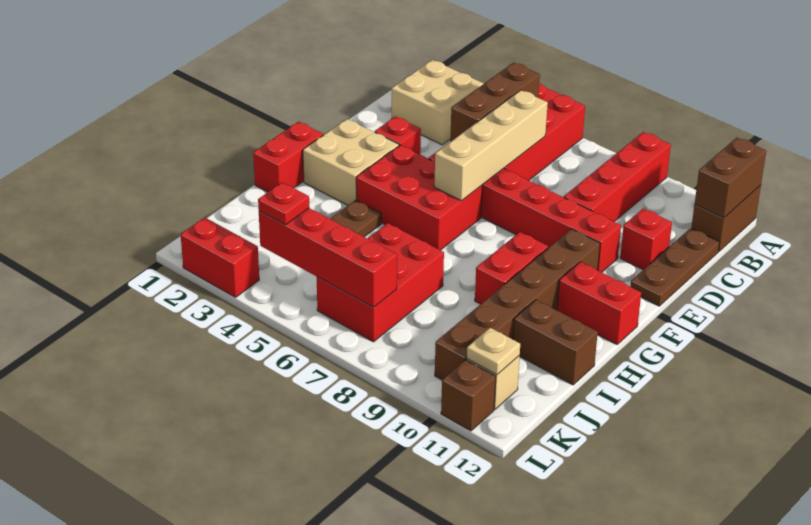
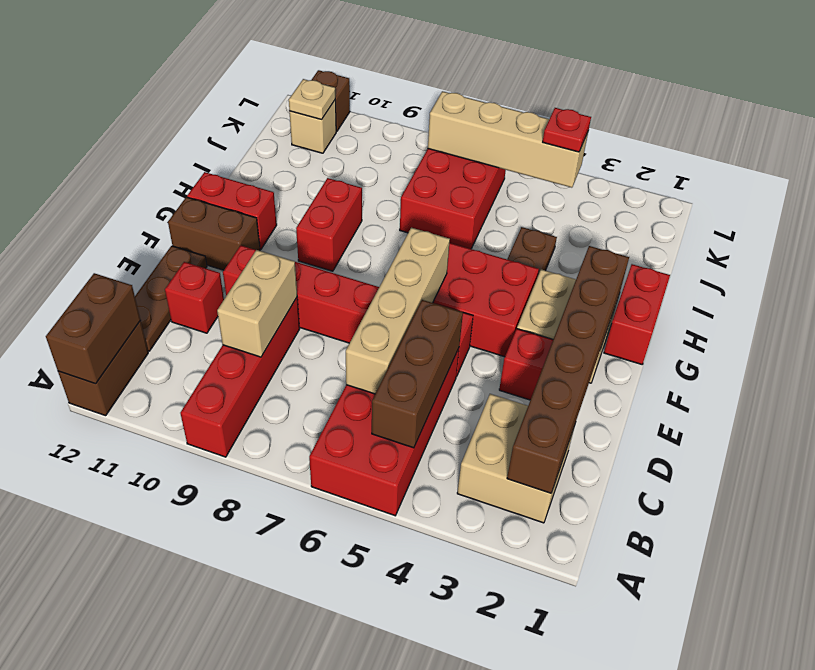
none -> tan 1x2 brick [217,250,297,357]
brown 1x6 brick [435,229,600,380] -> brown 1x6 brick moved to [507,246,629,493]
brown 1x2 brick [513,300,598,385] -> brown 1x2 brick moved to [168,197,260,270]
red 1x4 brick [259,208,397,308] -> tan 1x4 brick [428,91,589,188]
red 1x2 brick [181,218,259,297] -> none

